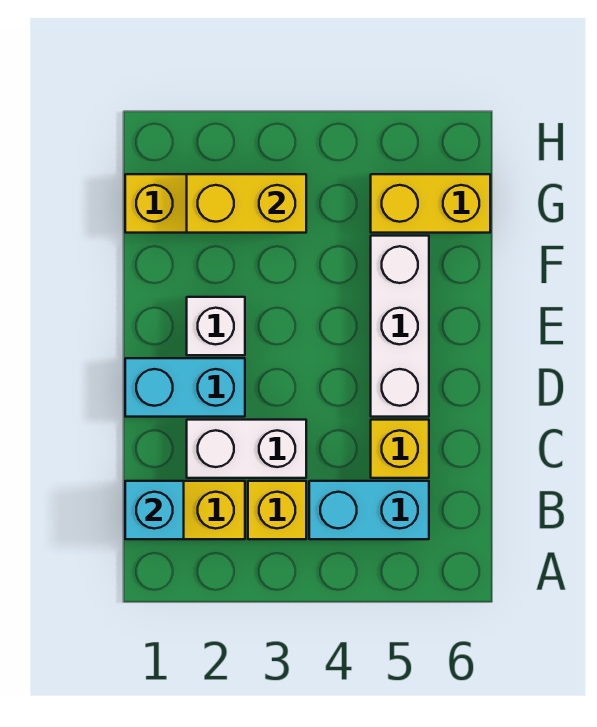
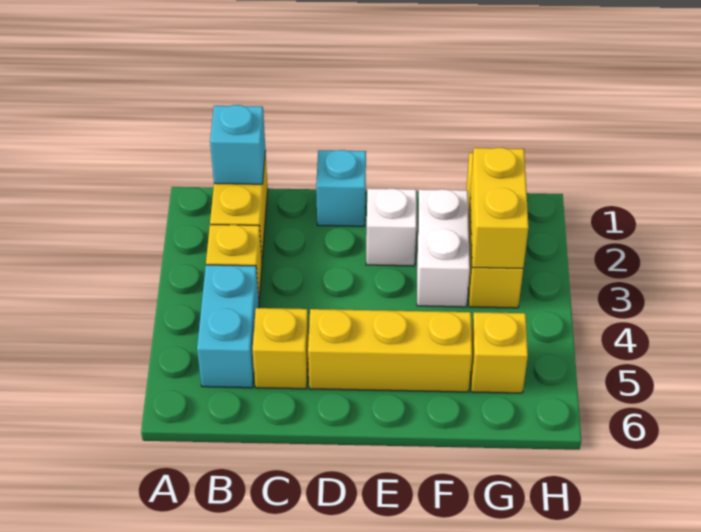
white 1x2 brick [187,420,306,478] -> white 1x2 brick moved to [417,189,470,307]
cyan 1x2 brick [125,358,245,417] -> cyan 1x1 brick [316,150,366,226]
white 1x3 brick [371,236,429,417] -> yellow 1x3 brick [308,309,472,392]
yellow 1x2 brick [371,174,490,233] -> yellow 1x1 brick [471,312,528,393]

